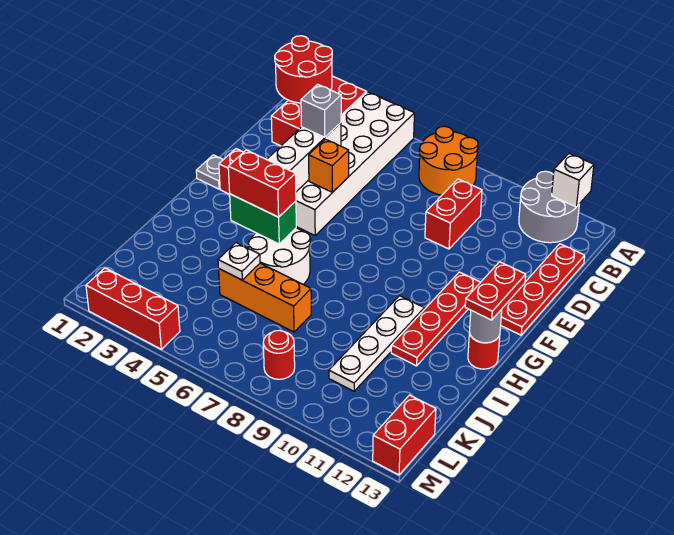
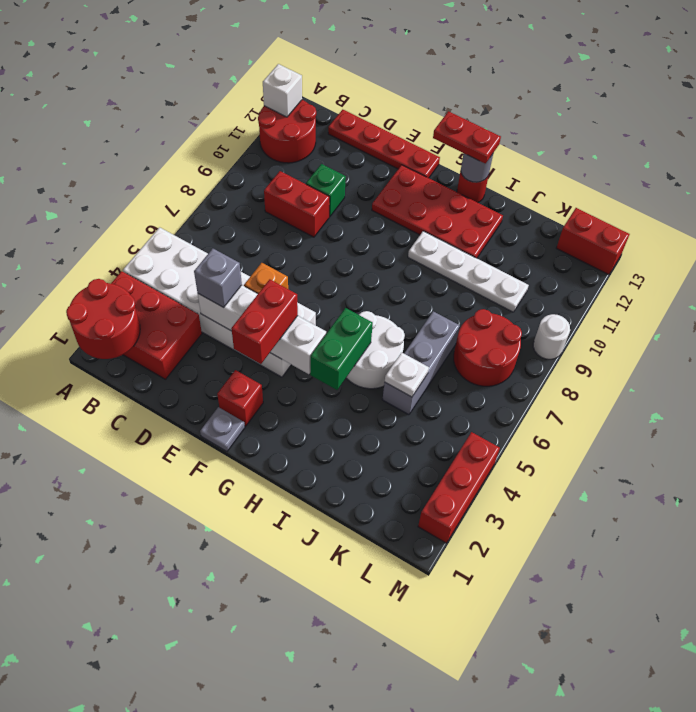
orange 2x2 round brick [419,126,478,195] -> none
grey 2x2 round brick [519,171,579,243] -> red 2x2 round brick [258,100,316,163]
none -> green 1x1 brick [306,164,346,217]
red 1x4 plate [391,272,480,366] -> red 2x4 plate [372,165,503,258]
red 1x2 brick [228,150,296,217] -> red 1x2 brick moved to [231,279,298,364]
orange 1x3 brick [219,263,311,332] -> grey 1x3 brick [382,311,460,415]
red 1x1 round brick [263,330,295,379] -> red 2x2 round brick [454,309,522,386]
none -> white 1x1 round brick [533,314,570,359]

